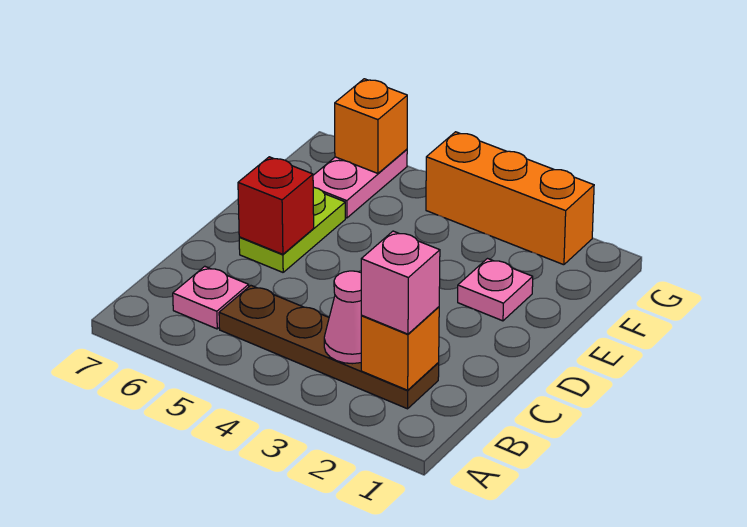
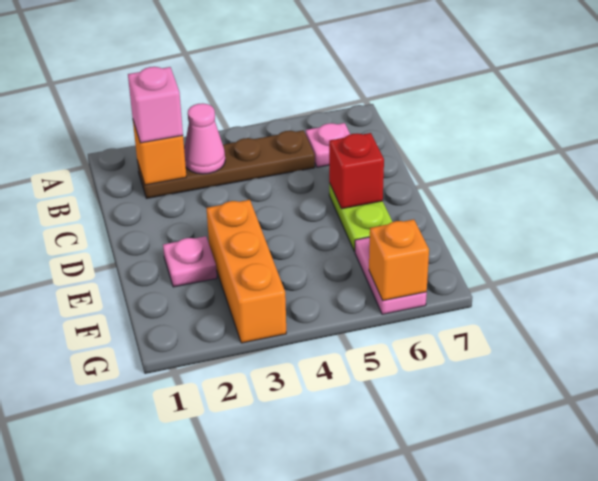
orange 1x3 brick [426,132,594,265] -> orange 1x3 brick turned to [207,200,286,343]

